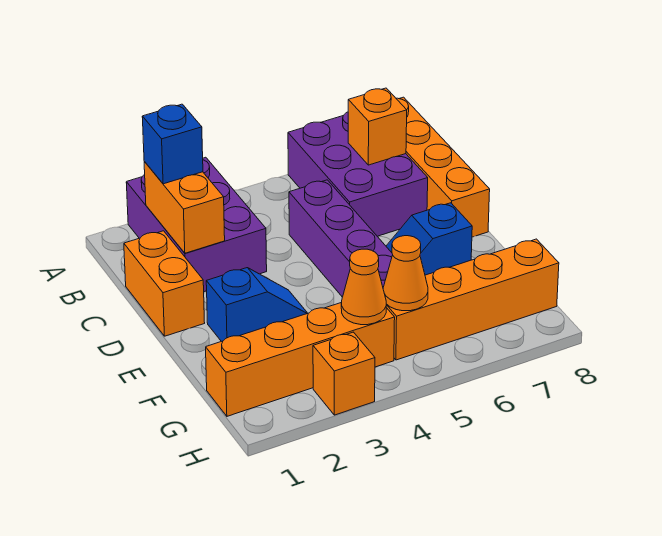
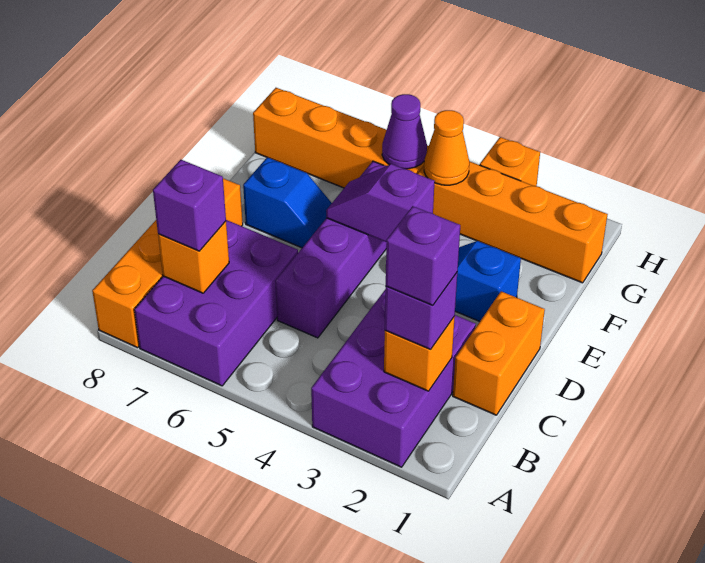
orange 1x2 brick [144,162,225,253] -> orange 1x1 brick [384,316,455,391]
blue 1x1 brick [142,104,203,184] -> purple 1x1 brick [385,273,457,349]
none -> purple 1x1 brick [386,206,460,305]
none -> purple 1x1 brick [153,160,226,251]
none -> purple 1x2 slope [326,164,434,242]
orange 1x1 cone [383,236,428,311] -> purple 1x1 cone [382,94,427,169]

